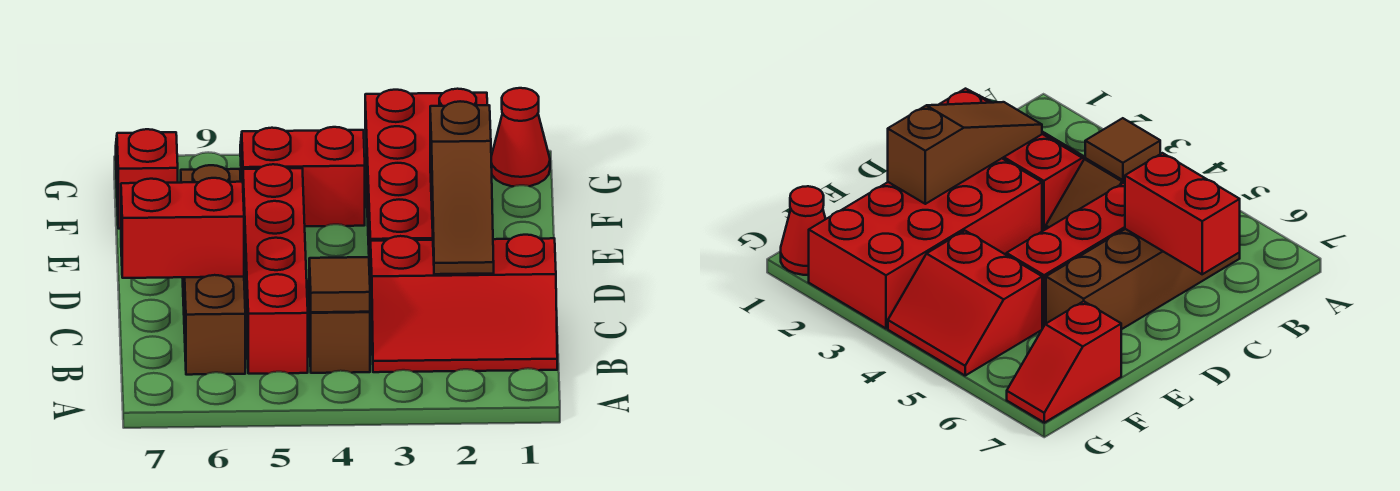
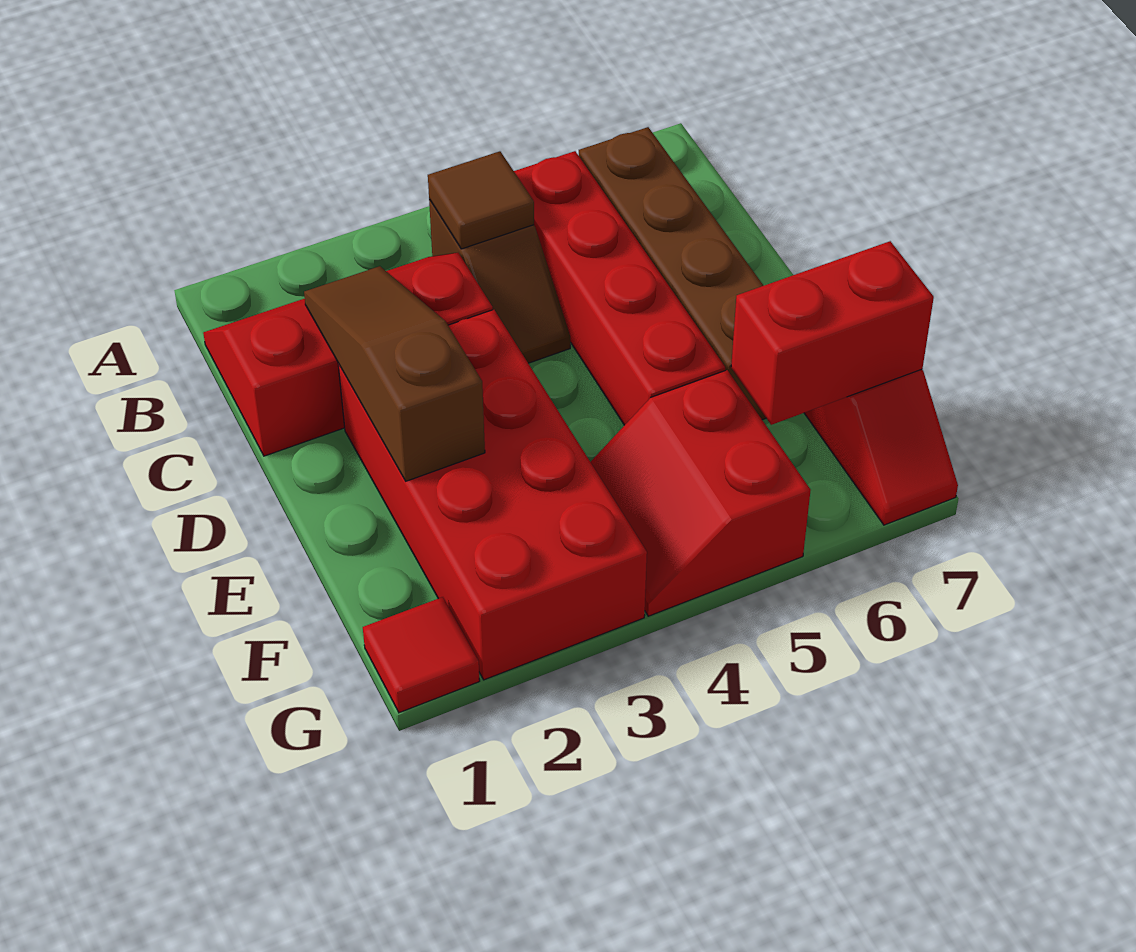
red 1x2 brick [121,178,244,278] -> red 1x2 brick moved to [731,241,934,425]
red 2x2 slope [240,127,365,226] -> red 2x2 slope turned to [591,370,811,616]
red 1x1 cone [491,88,550,186] -> red 1x1 tile [363,597,480,713]

